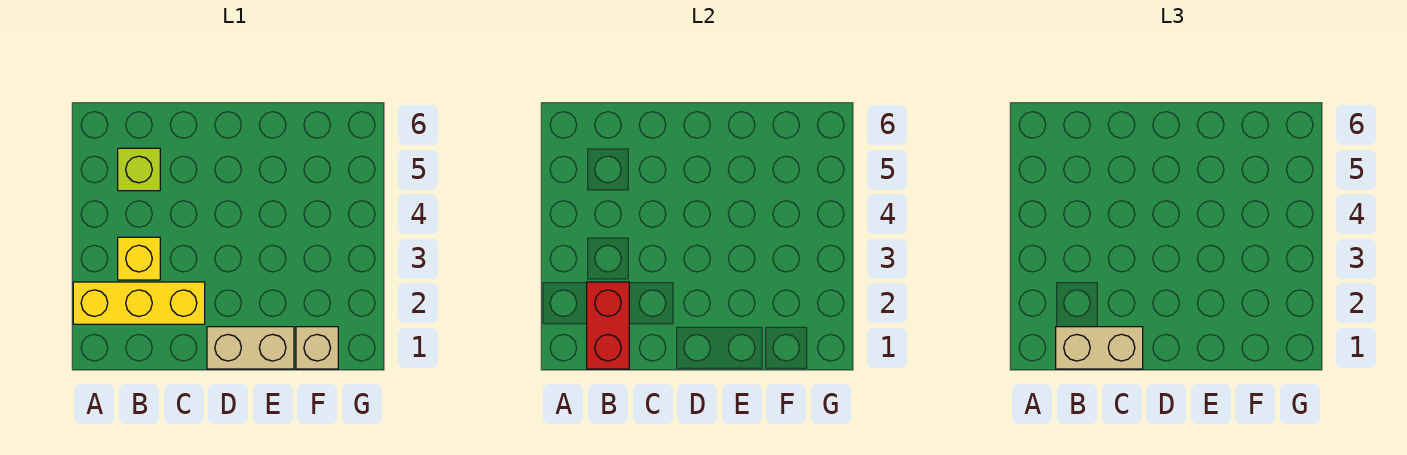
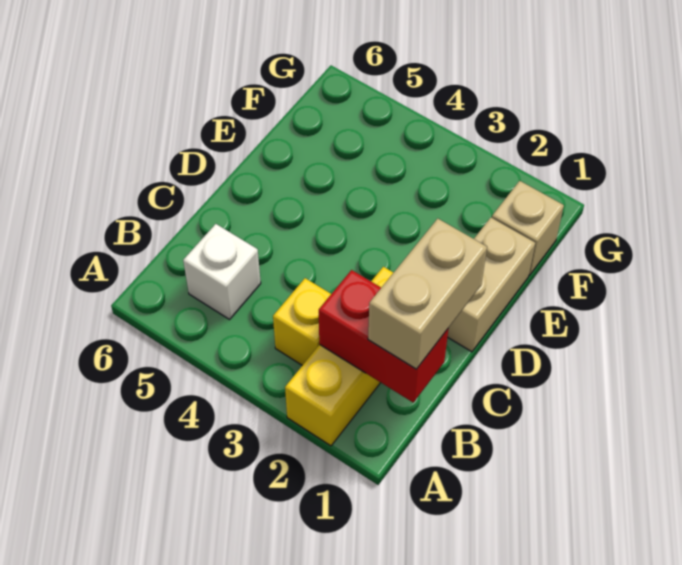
lime 1x1 brick [118,148,160,191] -> white 1x1 brick [183,224,261,319]

